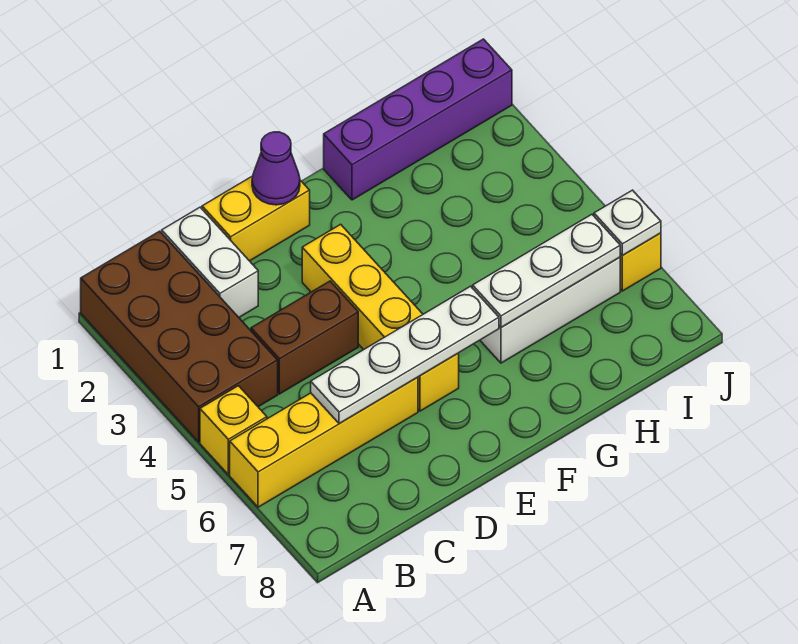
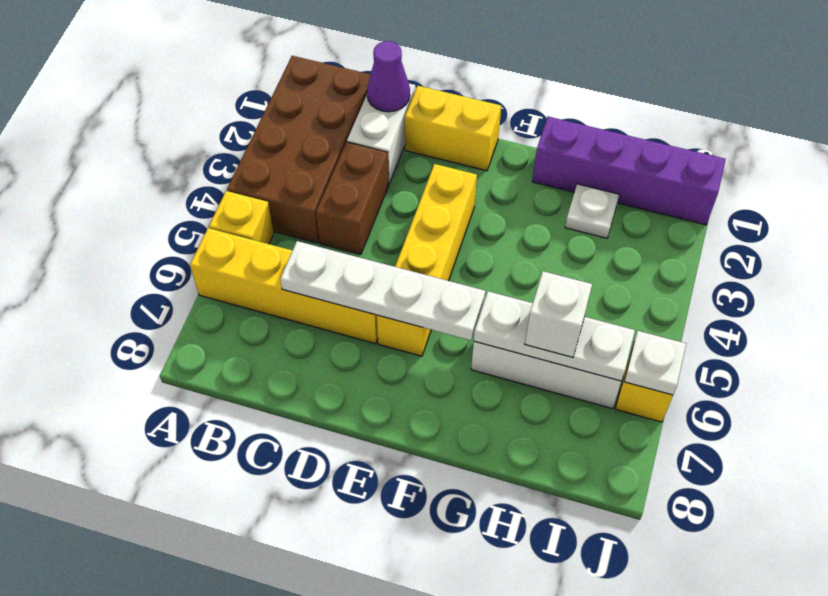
brown 1x2 brick [251,281,358,394] -> brown 1x2 brick turned to [316,142,389,254]
purple 1x1 cone [252,132,300,205] -> purple 1x1 cone moved to [367,41,410,112]
none -> white 1x1 plate [565,184,619,238]
none -> white 1x1 brick [525,271,592,357]

